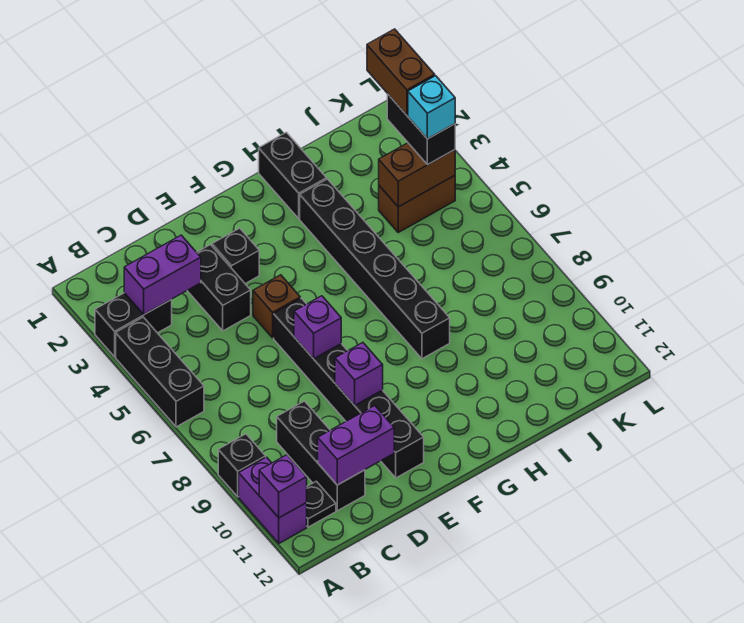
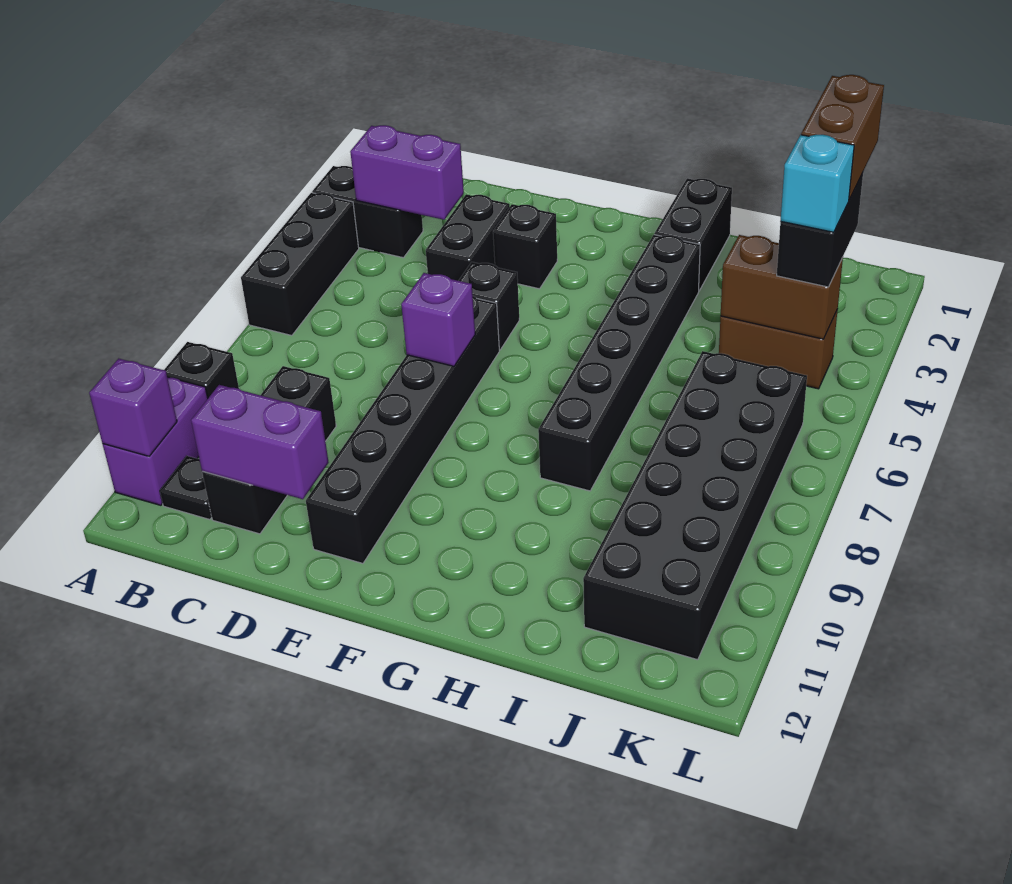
brown 1x1 brick [253,275,300,338] -> black 1x1 brick [459,262,519,350]
purple 1x1 brick [335,343,383,405] -> none
none -> black 2x6 brick [583,351,807,660]

